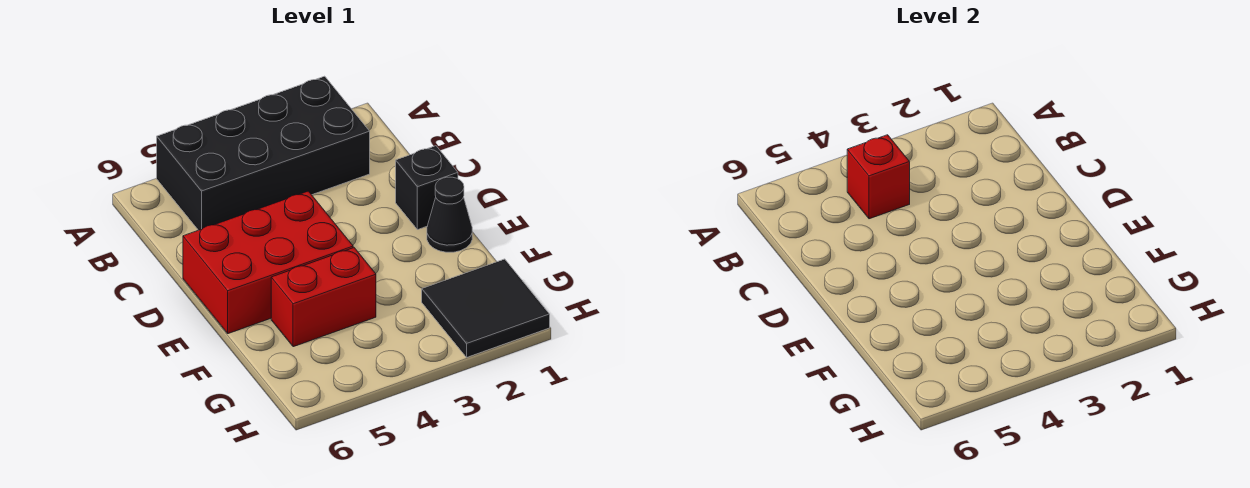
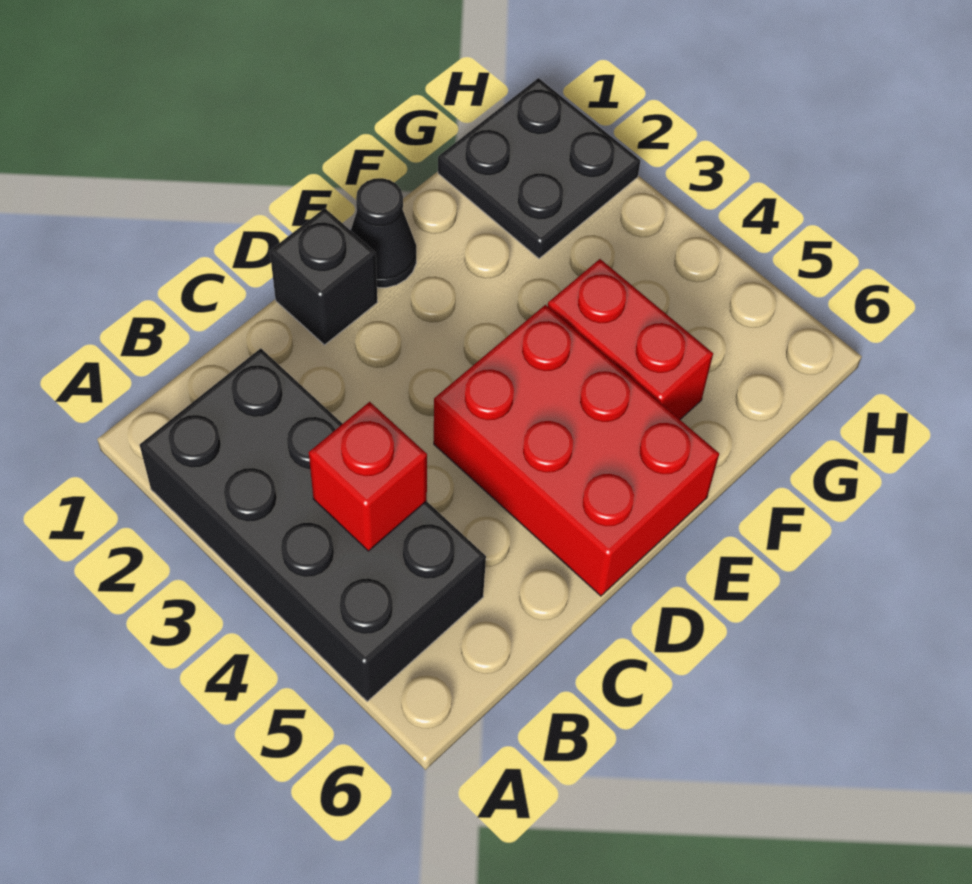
black 2x2 tile [422,259,550,357] -> black 2x2 plate [438,78,640,258]

